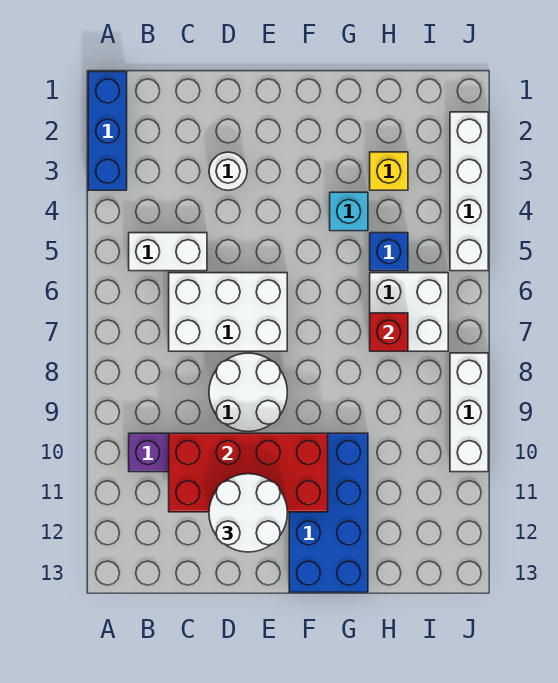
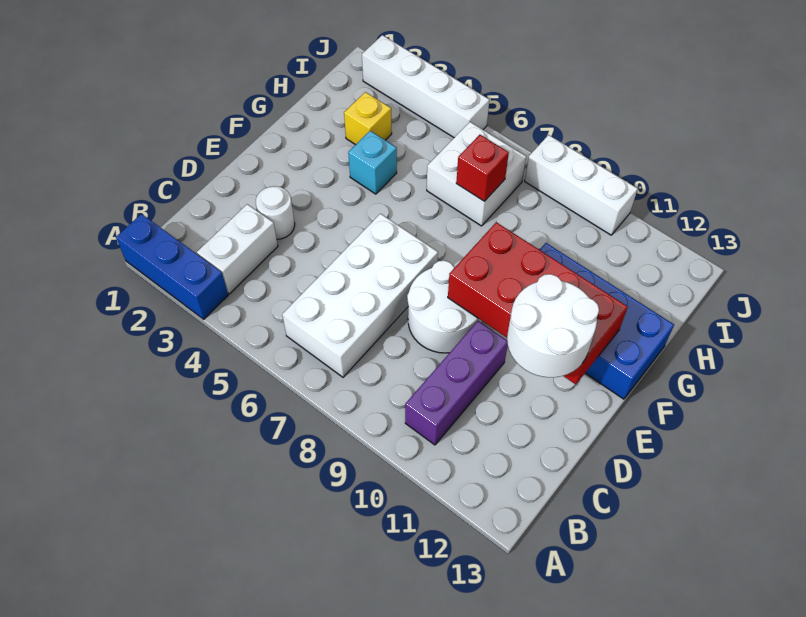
white 1x2 brick [129,233,207,271] -> white 1x2 brick moved to [197,204,278,294]
white 2x3 brick [169,273,287,351] -> white 2x4 brick [282,214,438,377]
red 2x4 brick [169,433,328,512] -> red 2x4 brick turned to [448,222,628,385]
blue 1x1 brick [370,233,408,271] -> none

